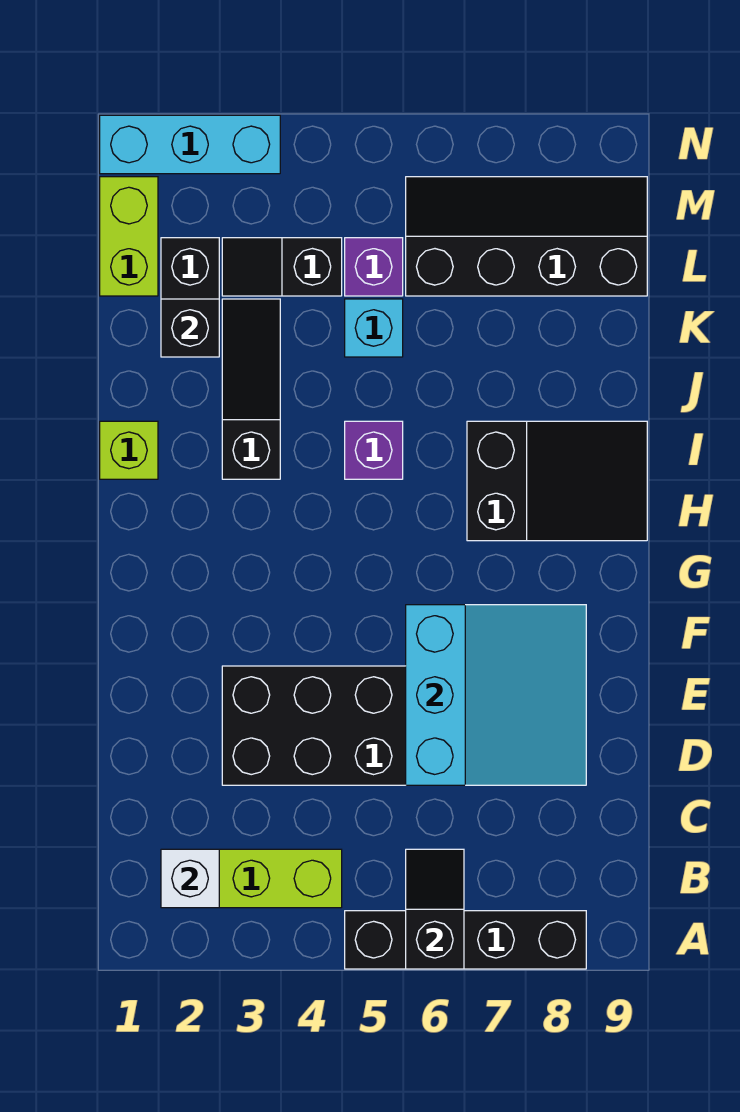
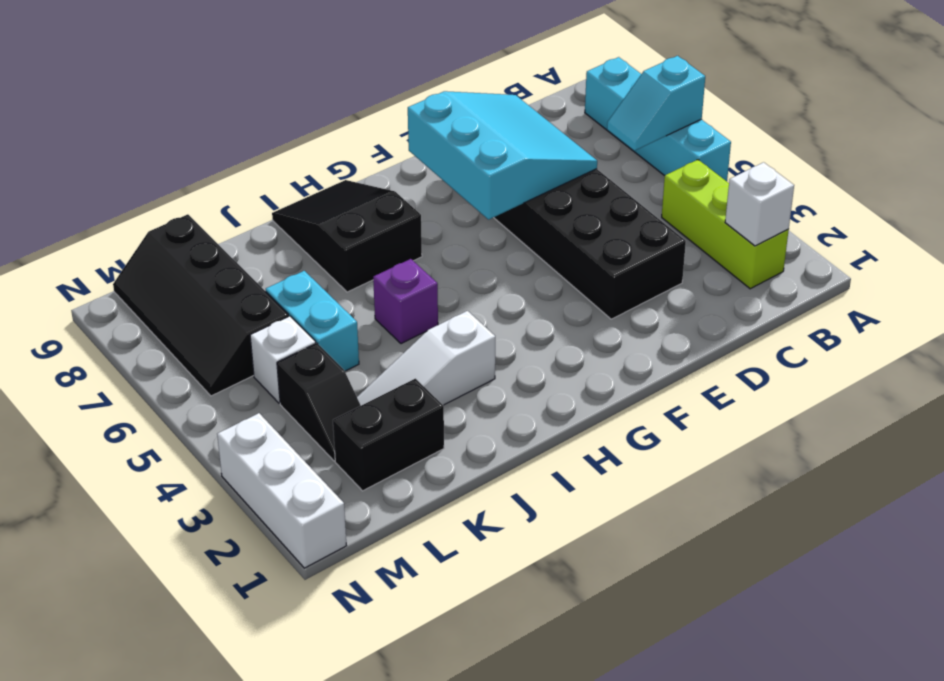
black 1x4 brick [345,911,586,969] -> cyan 1x4 brick [585,57,731,181]
black 1x2 slope [406,849,464,969] -> cyan 1x2 slope [607,56,705,151]
cyan 3x3 slope [406,605,586,785] -> cyan 3x3 slope turned to [408,91,597,220]
lime 1x1 brick [100,421,158,479] -> none
black 1x3 slope [222,299,280,479] -> white 1x3 slope [357,311,495,406]
black 1x1 brick [161,299,219,357] -> none
cyan 1x1 brick [345,299,403,357] -> cyan 1x2 brick [266,271,359,371]
lime 1x2 brick [100,177,158,296] -> none
purple 1x1 brick [345,238,403,296] -> white 1x1 brick [250,316,316,403]
cyan 1x3 brick [100,115,280,174] -> white 1x3 brick [217,413,346,568]

